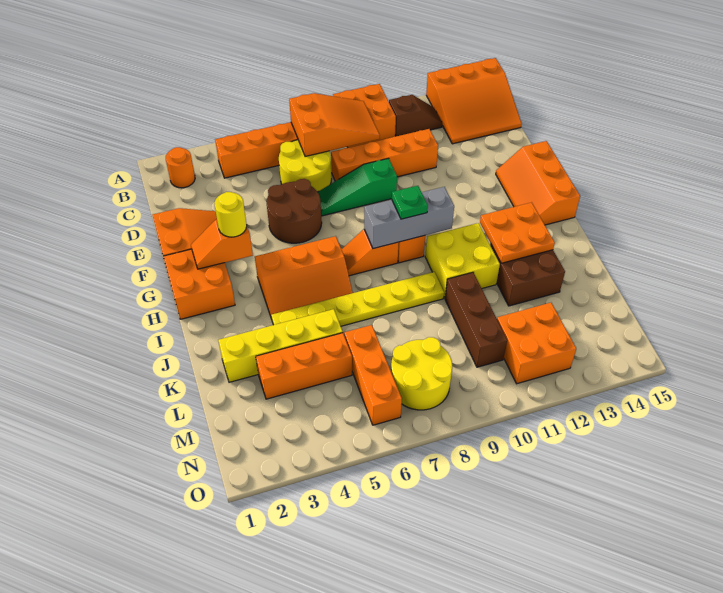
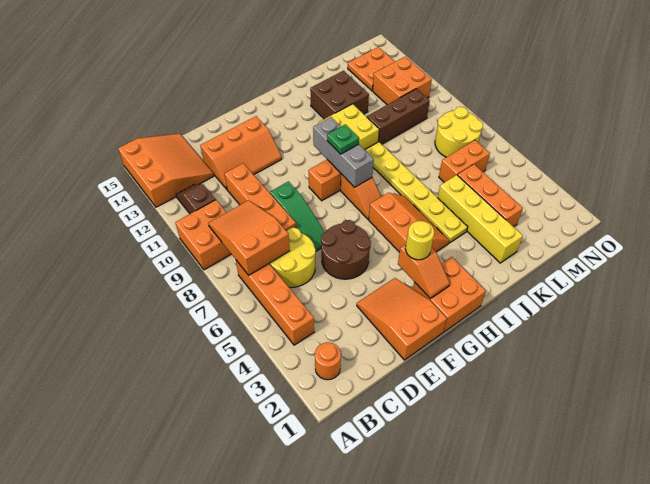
orange 2x3 slope [496,141,580,225] -> orange 2x3 slope moved to [200,116,282,189]
orange 2x2 plate [480,202,555,263] -> orange 2x2 plate moved to [348,47,395,91]
orange 1x3 brick [344,325,402,425] -> orange 1x2 brick [439,140,490,182]

